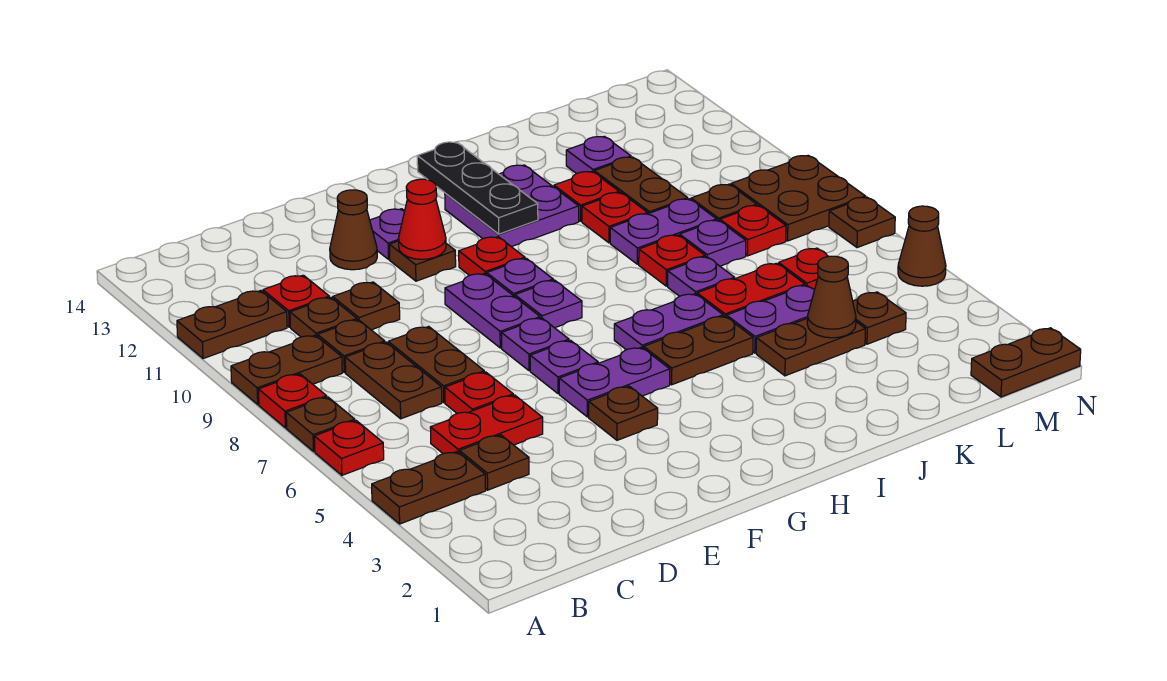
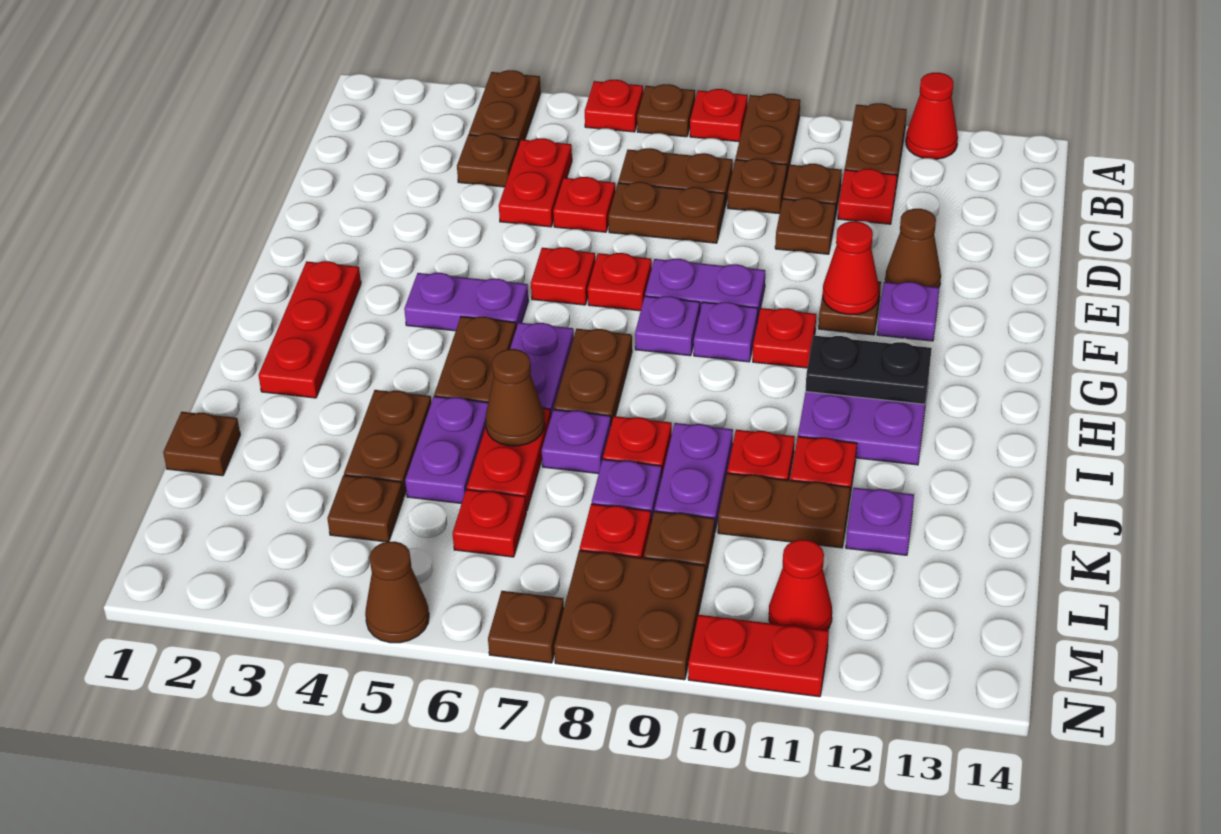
none -> red 1x1 cone [906,73,958,159]
brown 1x1 plate [589,386,658,440] -> brown 1x1 plate moved to [163,412,240,476]
purple 1x2 plate [559,347,670,417] -> purple 1x2 plate turned to [404,273,528,331]
purple 1x1 plate [530,340,598,394] -> red 1x1 plate [531,247,595,305]
purple 1x1 plate [501,318,569,371] -> red 1x1 plate [588,253,652,311]
none -> red 1x3 plate [258,261,361,398]
black 1x3 plate [417,142,538,234] -> black 1x2 plate [805,335,932,404]
brown 1x1 cone [807,256,856,338] -> brown 1x1 cone moved to [486,349,545,446]
brown 1x2 plate [971,328,1081,397] -> brown 1x2 plate moved to [554,329,632,424]
none -> red 1x1 cone [769,540,832,630]
none -> red 1x2 plate [688,615,829,697]

